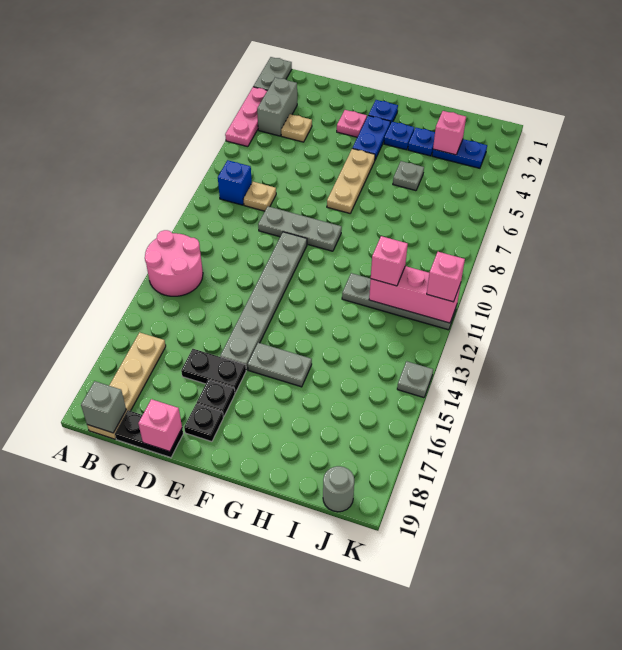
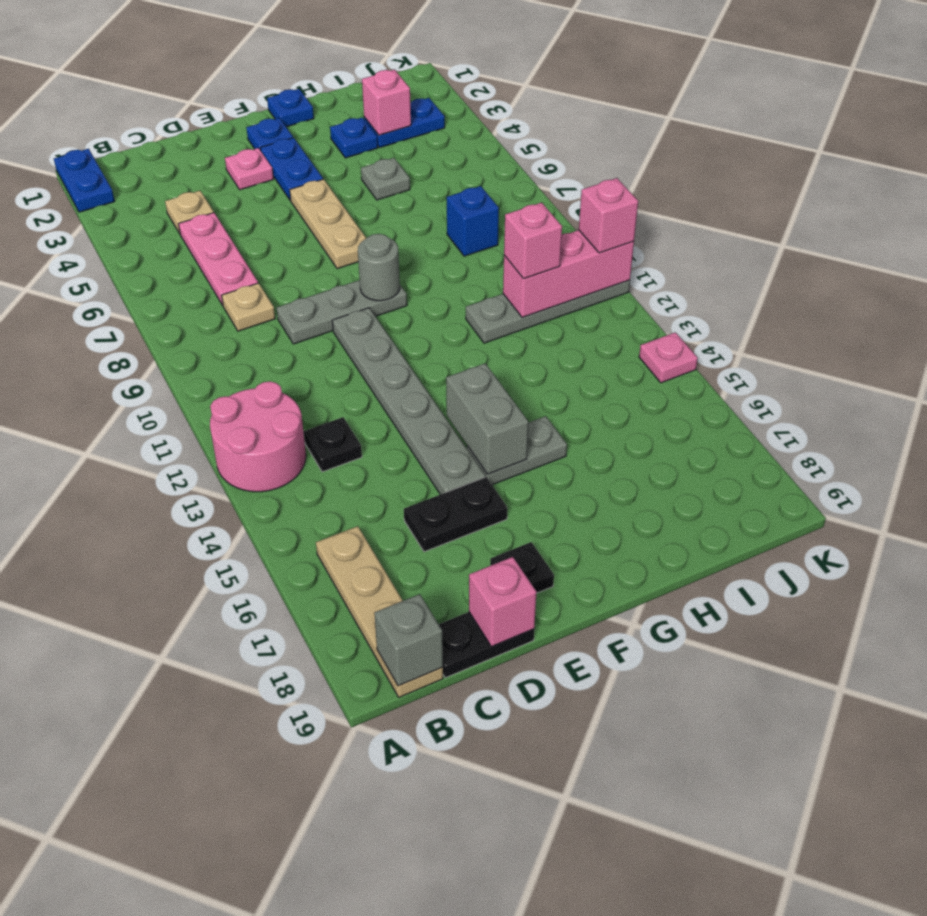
grey 1x2 plate [253,57,292,90] -> blue 1x2 plate [54,149,115,212]
pink 1x3 plate [225,87,267,147] -> pink 1x3 plate moved to [179,213,258,305]
grey 1x2 brick [257,77,297,136] -> grey 1x2 brick moved to [446,363,528,474]
blue 1x1 brick [218,160,252,205] -> blue 1x1 brick moved to [447,186,499,256]
black 1x1 plate [197,380,235,417] -> black 1x1 plate moved to [304,417,362,472]
blue 1x1 plate [384,122,414,150] -> blue 1x1 plate moved to [267,89,314,127]
grey 1x1 round brick [323,466,354,512] -> grey 1x1 round brick moved to [358,234,400,301]
grey 1x1 plate [397,361,433,398] -> pink 1x1 plate [639,332,698,383]

